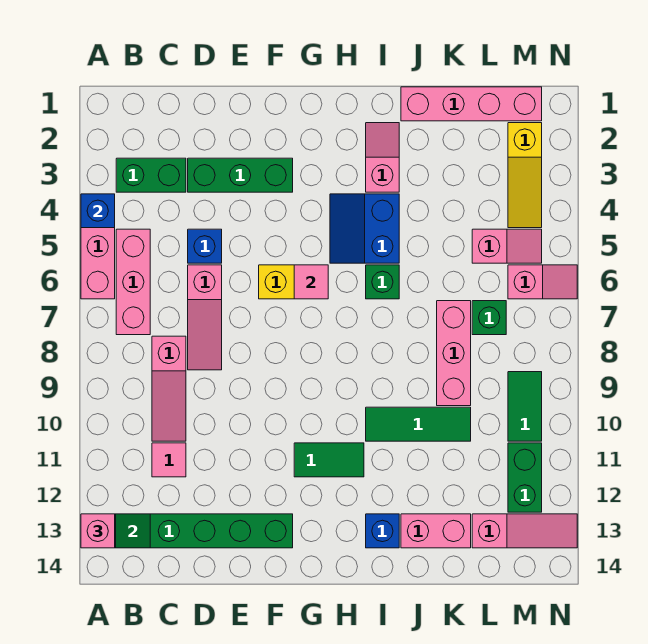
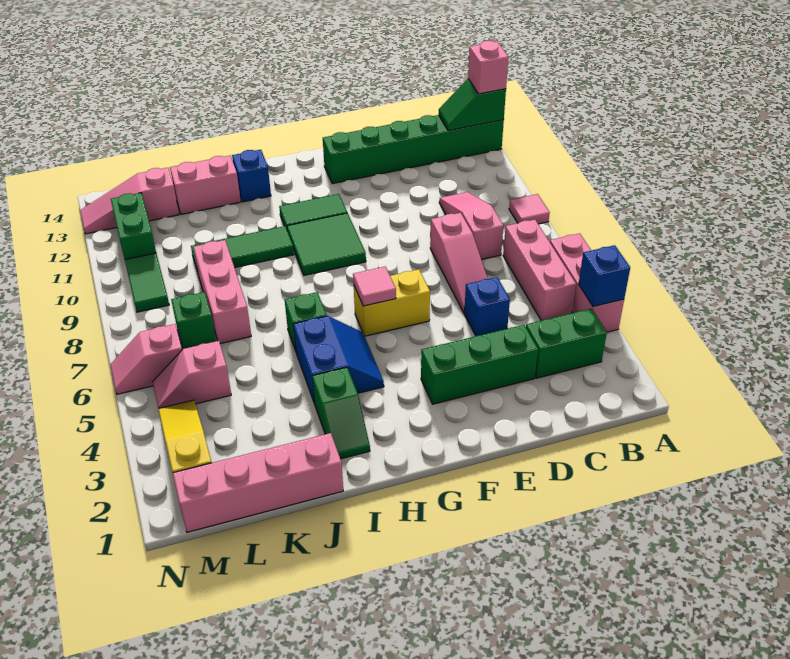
pink 1x1 tile [152,443,186,477] -> pink 1x1 tile moved to [509,194,550,224]
pink 1x3 slope [188,265,222,370] -> pink 1x3 slope turned to [430,213,488,312]
none -> green 2x2 tile [287,213,366,275]
pink 1x2 slope [366,123,399,192] -> green 1x2 slope [312,367,370,459]

